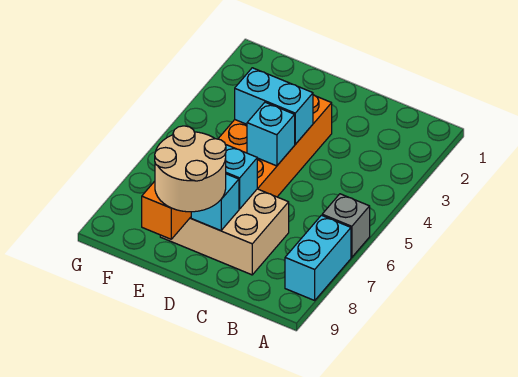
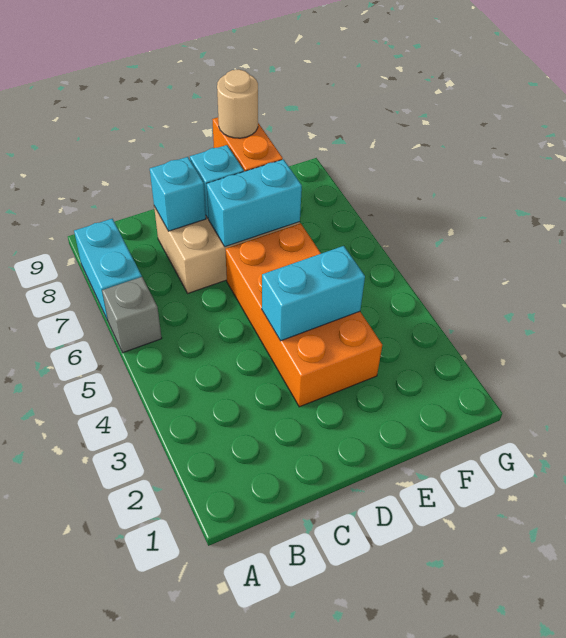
cyan 1x1 brick [247,102,295,166] -> cyan 1x1 brick moved to [150,157,206,231]
tan 2x2 round brick [155,126,226,212] -> tan 1x1 round brick [217,69,258,138]

